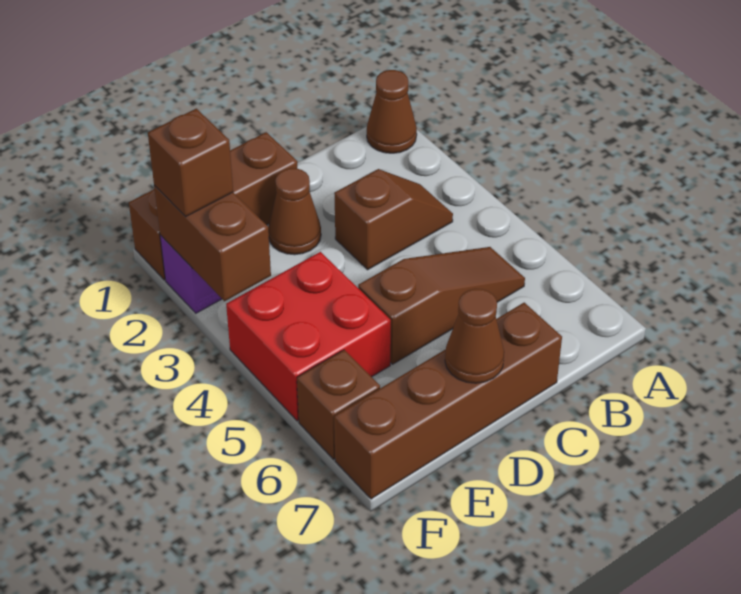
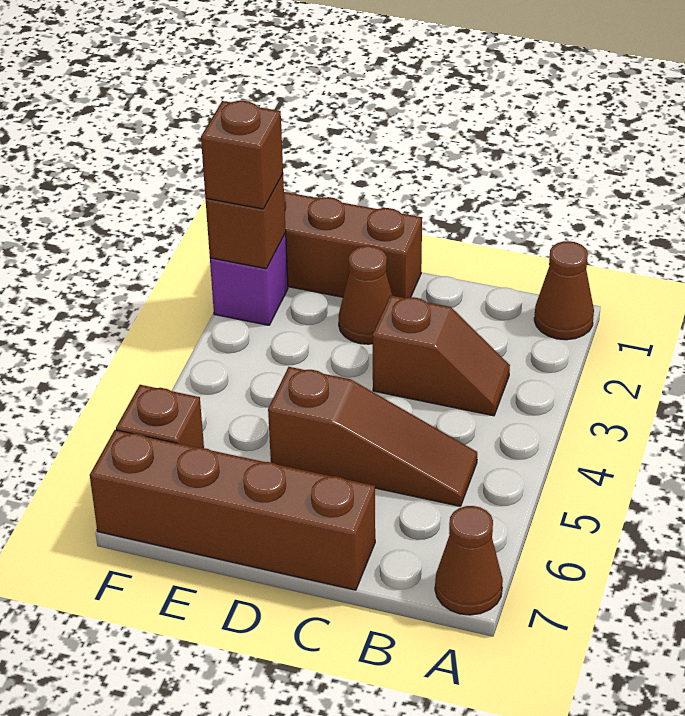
brown 1x1 cone [445,289,504,383] -> brown 1x1 cone moved to [435,506,503,615]
red 2x2 brick [226,252,391,421] -> none
brown 1x2 brick [154,185,271,301] -> brown 1x1 brick [206,174,286,269]

